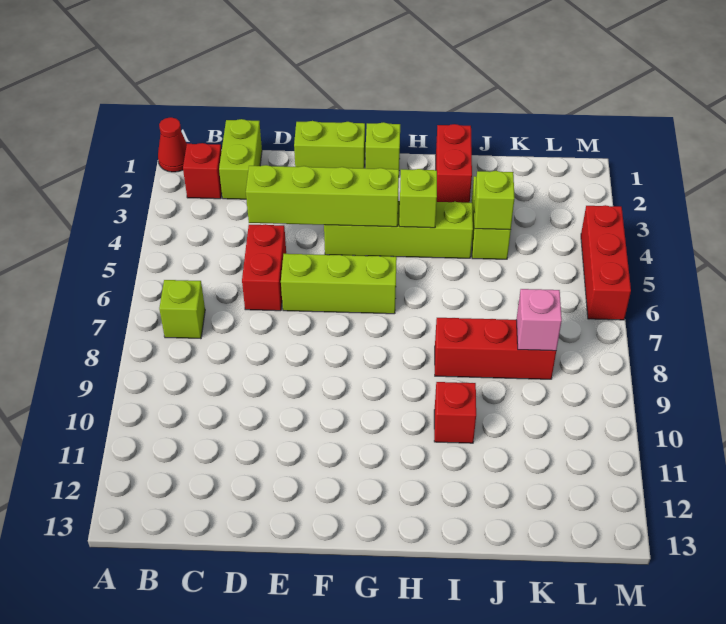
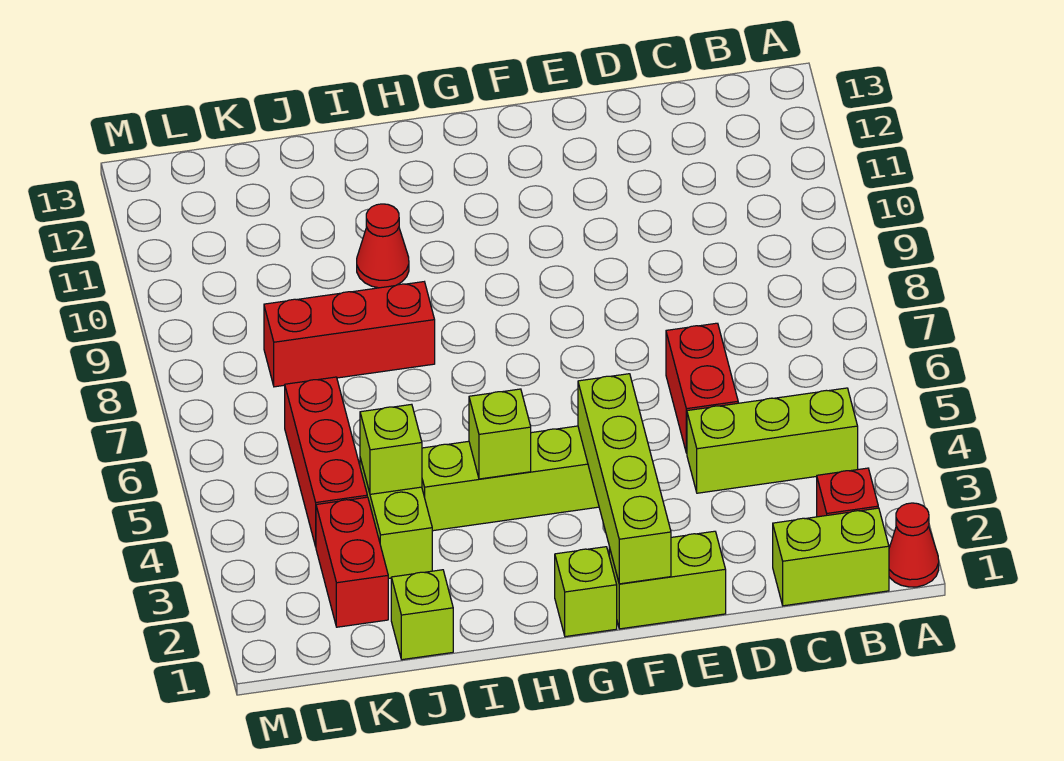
lime 1x1 brick [159,280,205,339] -> lime 1x1 brick moved to [391,570,453,660]
lime 1x2 brick [219,119,262,199] -> lime 1x2 brick turned to [773,508,889,606]
lime 1x4 brick [246,165,399,227] -> lime 1x4 brick turned to [578,374,671,584]
lime 1x3 brick [281,254,397,314] -> lime 1x3 brick moved to [687,388,858,493]
red 1x2 brick [436,124,472,203] -> red 1x2 brick moved to [316,497,388,627]
red 1x1 brick [434,382,476,443] -> red 1x1 cone [357,204,409,288]
pink 1x1 brick [516,289,562,351] -> none
red 1x3 brick [581,205,631,320] -> red 1x3 brick moved to [285,377,367,547]

